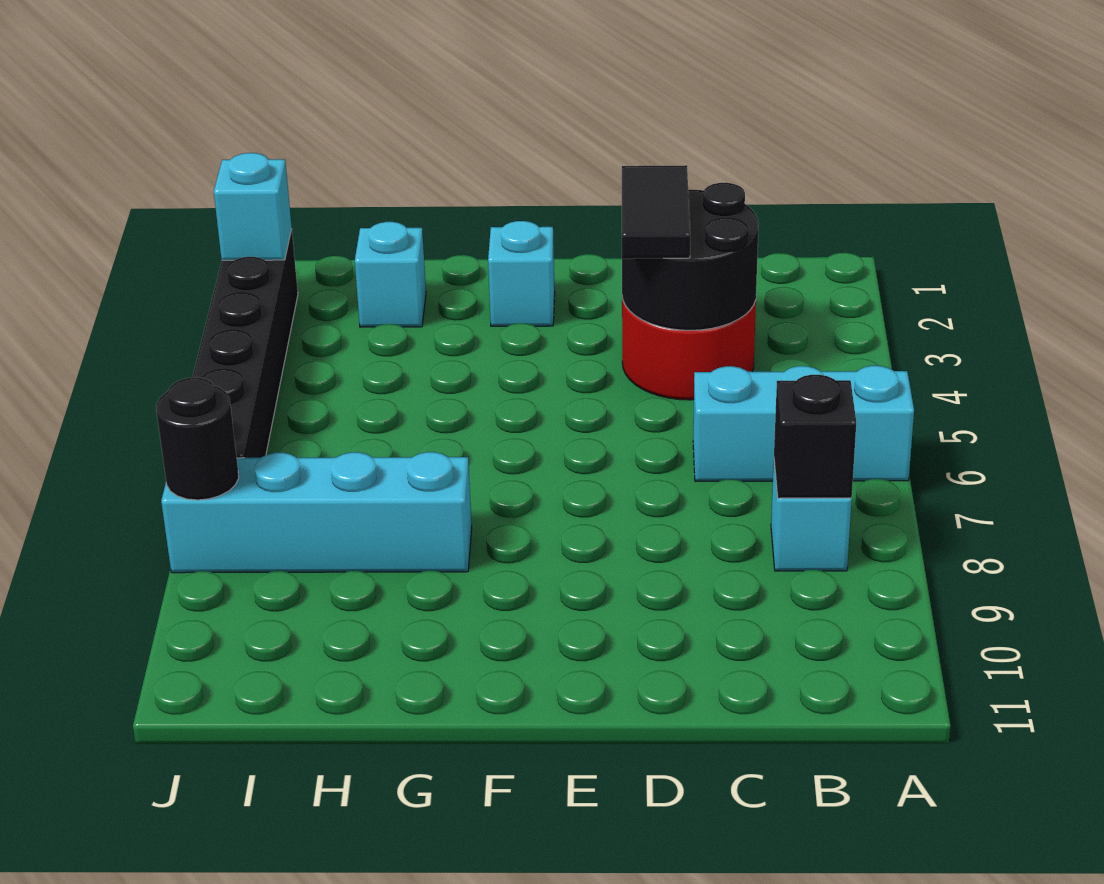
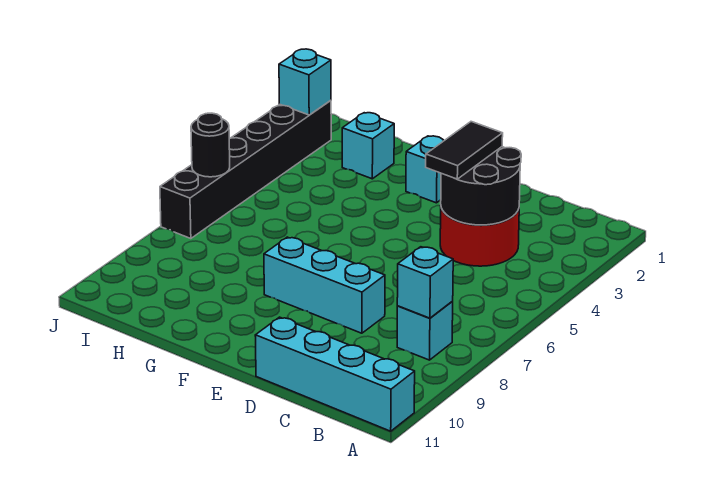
cyan 1x3 brick [693,366,914,481] -> cyan 1x3 brick moved to [264,237,385,333]
black 1x1 brick [774,375,856,498] -> cyan 1x1 brick [397,247,453,318]
cyan 1x4 brick [161,452,472,573] -> cyan 1x4 brick moved to [255,317,415,431]
black 1x1 round brick [156,377,239,500] -> black 1x1 round brick moved to [191,113,230,177]

